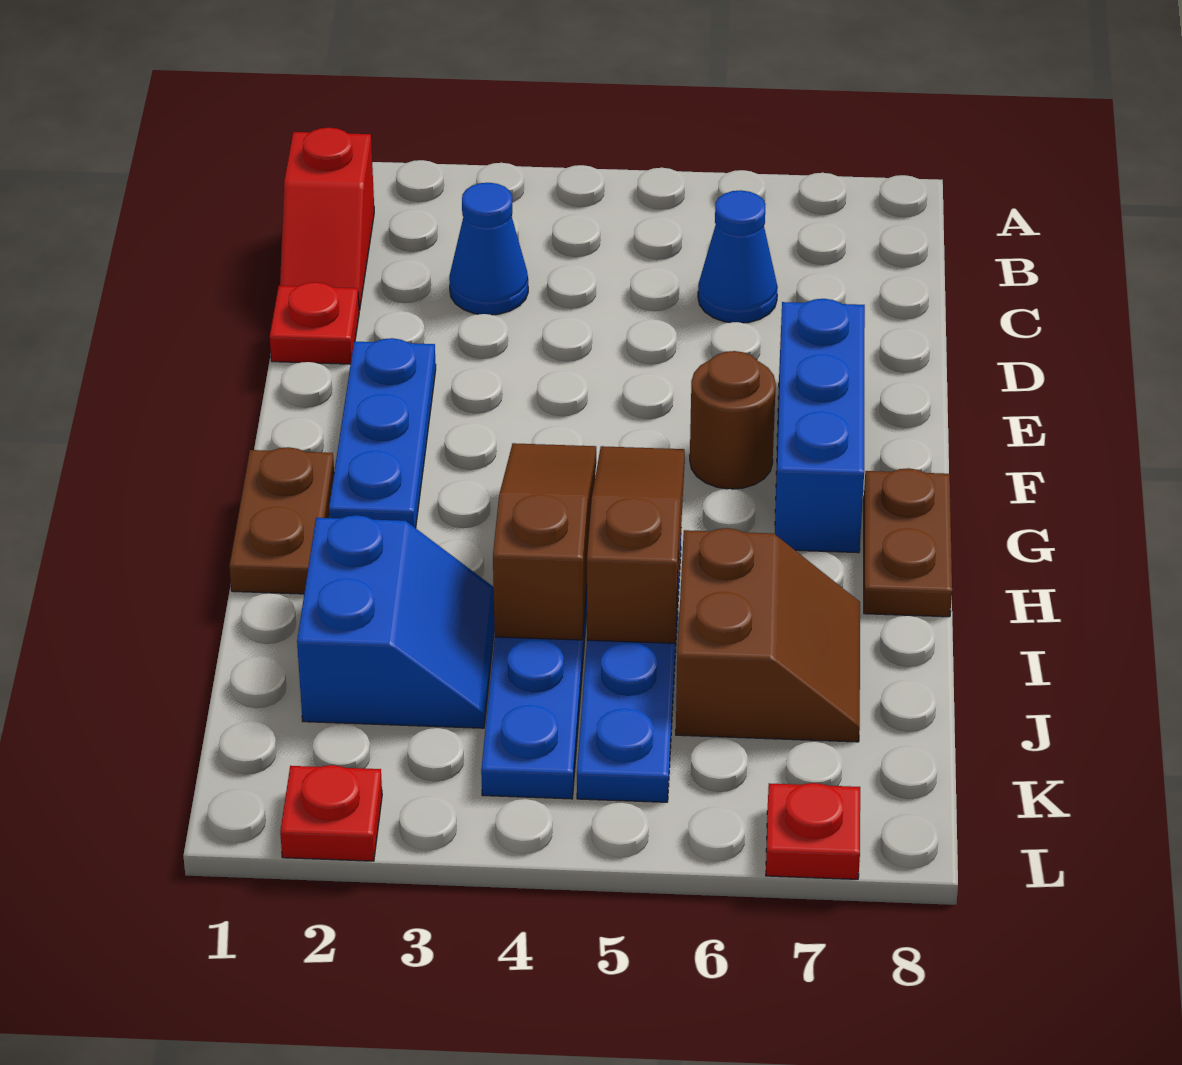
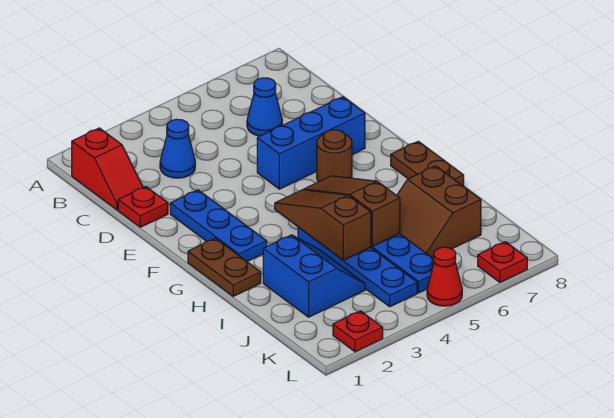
blue 1x3 brick [775,299,865,553] -> blue 1x3 brick turned to [257,97,365,189]
brown 2x2 slope [676,528,860,742] -> brown 2x2 slope turned to [397,166,481,258]
none -> red 1x1 cone [427,247,462,306]

